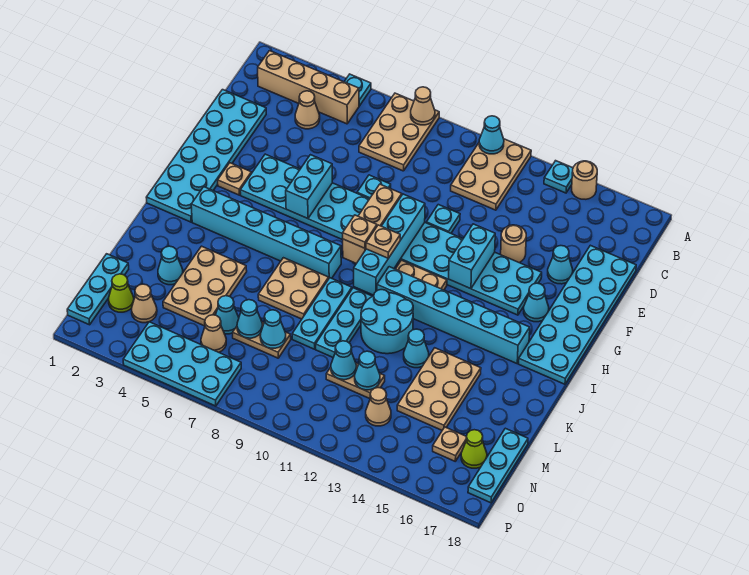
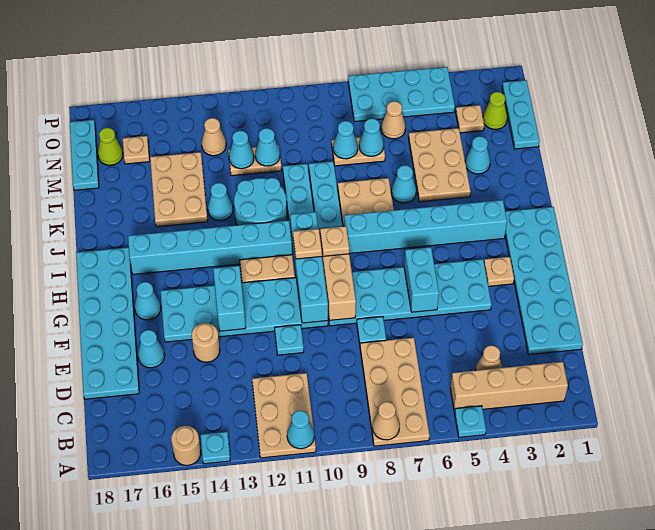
tan 2x3 plate [359,93,439,171] -> tan 2x4 plate [360,338,429,446]
cyan 1x1 cone [216,296,239,334] -> cyan 1x1 cone moved to [391,165,416,203]
tan 1x1 cone [132,284,157,323] -> tan 1x1 plate [456,105,484,133]

